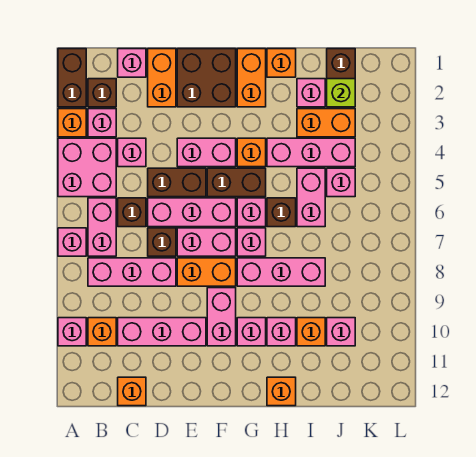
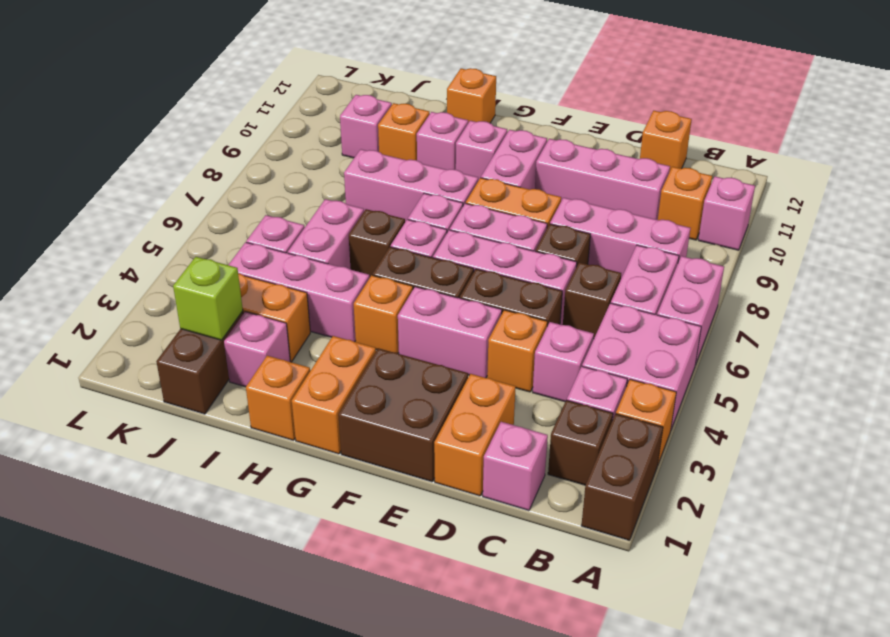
pink 1x1 brick [58,228,86,256] -> pink 1x2 brick [657,256,724,365]
none -> orange 1x1 brick [487,310,547,392]

